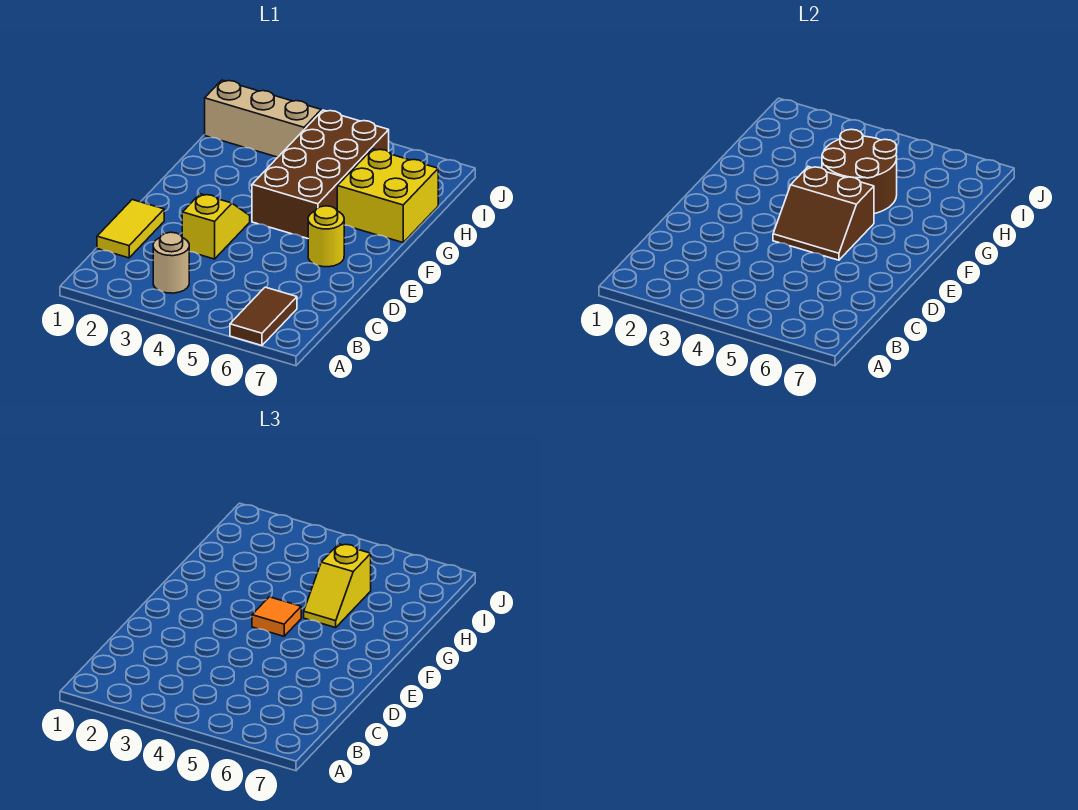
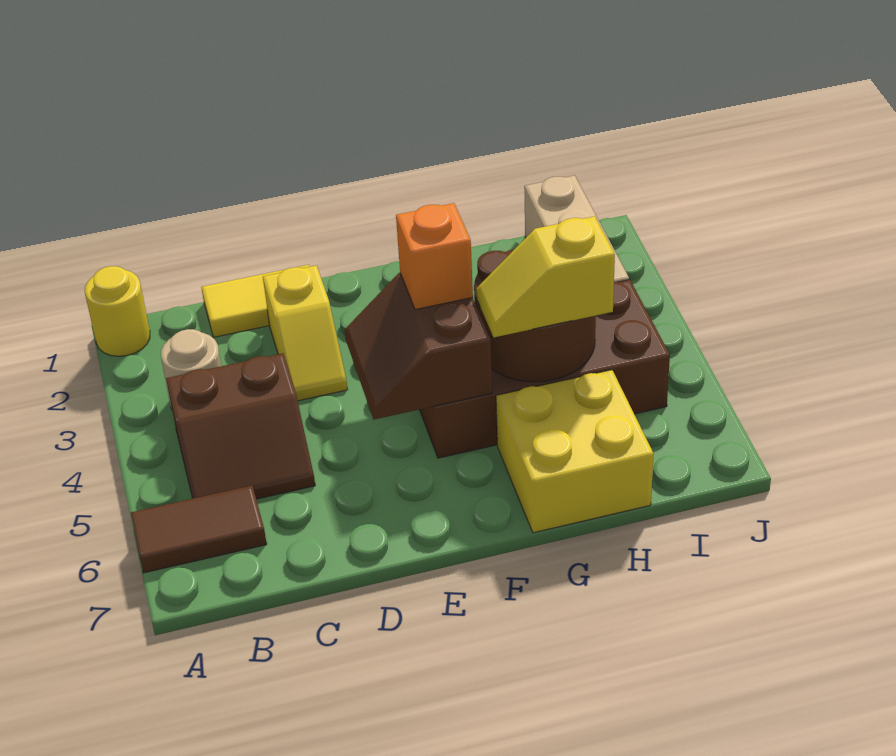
none -> brown 2x2 slope [166,353,315,499]
yellow 1x2 slope [182,194,250,259] -> yellow 1x2 slope turned to [263,265,348,401]
yellow 1x1 round brick [308,206,344,267] -> yellow 1x1 round brick moved to [85,266,150,356]
orange 1x1 tile [252,597,301,636] -> orange 1x1 brick [396,203,473,310]

